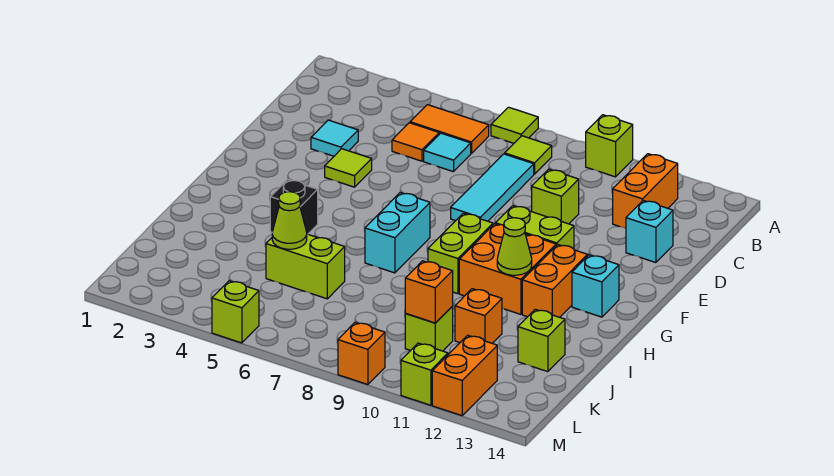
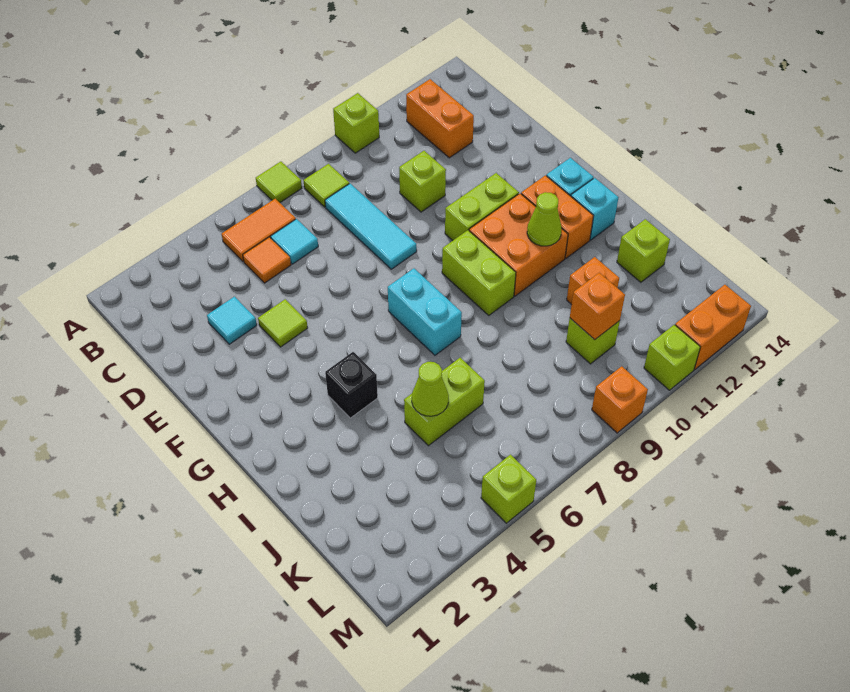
cyan 1x1 brick [626,200,673,263] -> cyan 1x1 brick moved to [571,178,618,240]
orange 1x2 brick [432,335,497,416] -> orange 1x2 brick turned to [675,285,751,370]

